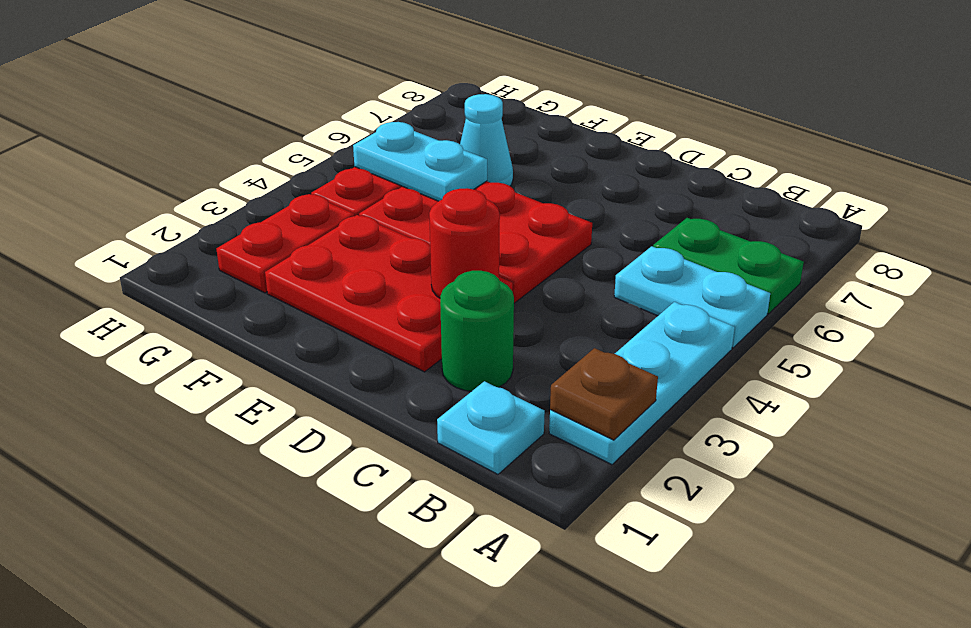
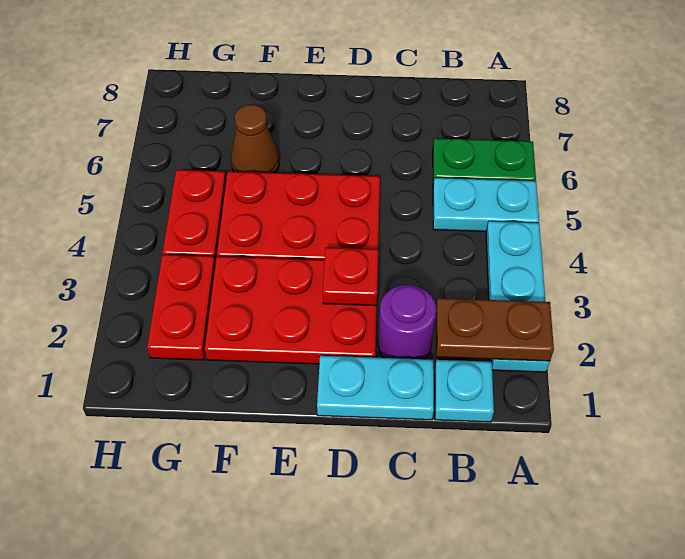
brown 1x1 plate [550,348,658,440] -> brown 1x2 plate [436,298,554,361]
green 1x1 round brick [440,271,514,391] -> purple 1x1 round brick [378,285,437,359]
red 1x1 round brick [429,188,500,298] -> red 1x1 plate [323,247,378,306]
cyan 1x2 plate [353,122,487,201] -> cyan 1x2 plate moved to [317,356,434,420]
cyan 1x1 cone [460,94,513,186] -> brown 1x1 cone [231,105,279,173]

